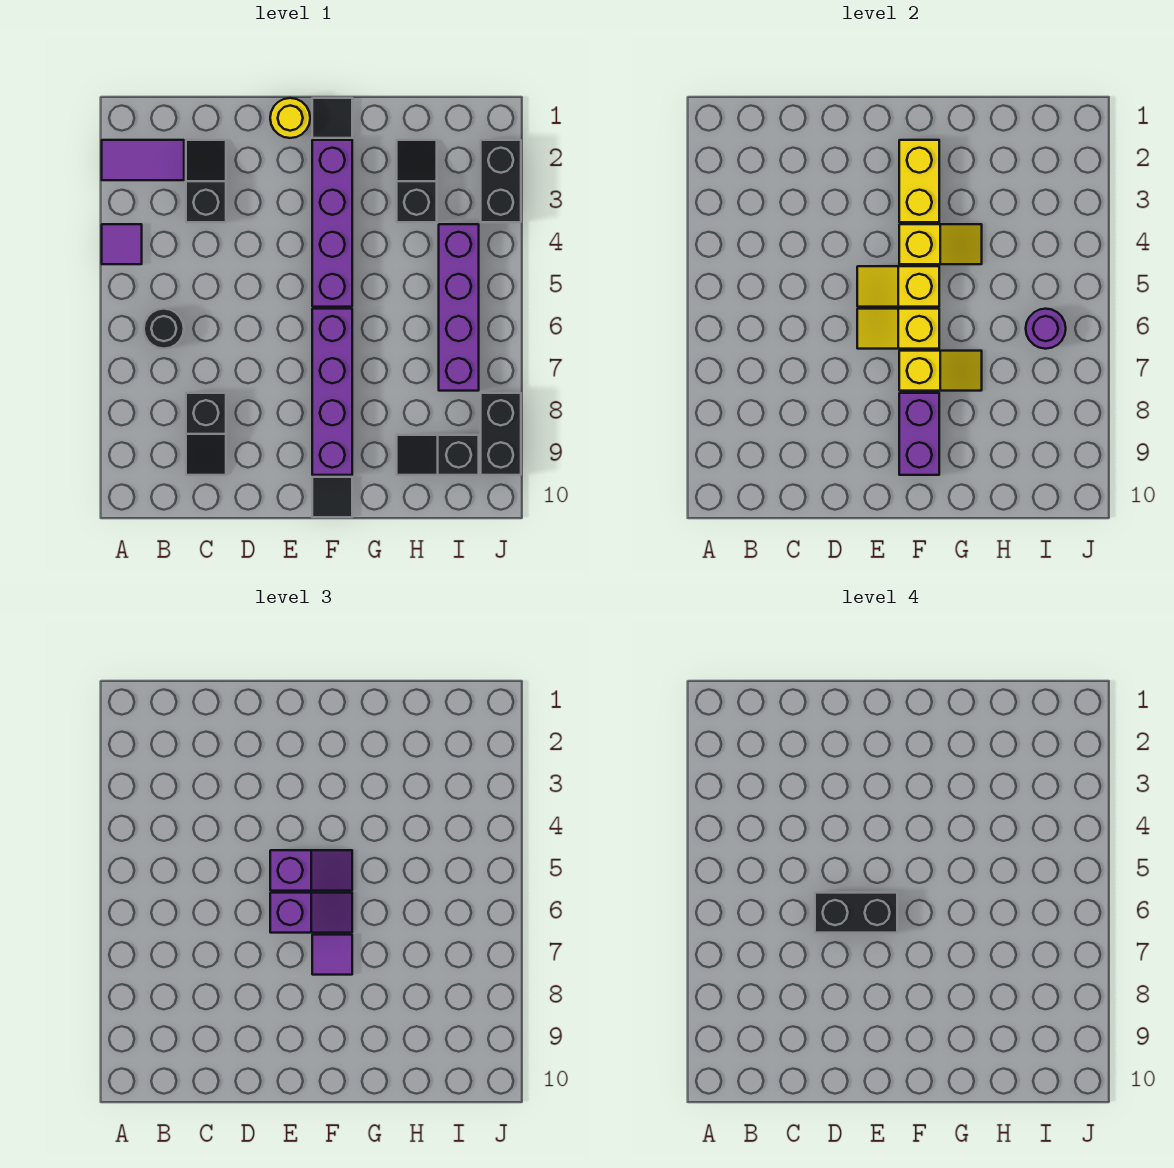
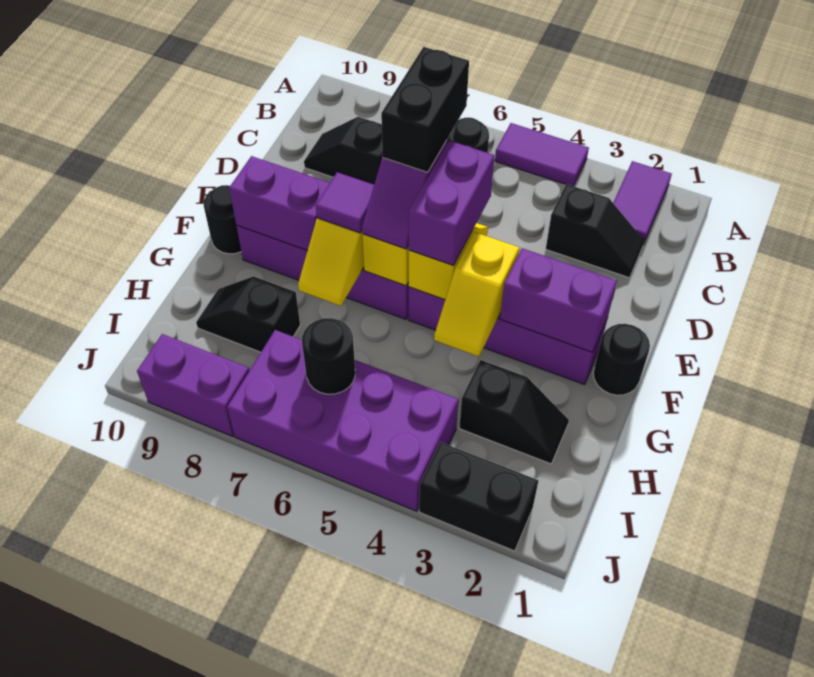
purple 1x1 tile [102,224,142,264] -> purple 1x2 tile [495,123,589,186]
yellow 1x1 round brick [270,98,310,138] -> none
purple 1x2 slope [270,850,352,891] -> purple 1x2 brick [409,140,495,266]
black 1x1 tile [312,98,352,138] -> black 1x1 round brick [593,324,650,395]
yellow 1x2 brick [899,140,939,222] -> purple 1x2 brick [500,248,617,352]
black 1x1 tile [312,477,352,517] -> black 1x1 round brick [204,185,241,254]
black 1x2 slope [397,435,479,475] -> black 1x2 slope turned to [196,276,300,352]
purple 1x4 brick [439,224,479,391] -> purple 2x4 brick [227,330,458,511]
purple 1x1 round brick [1026,309,1066,349] -> black 1x1 round brick [302,318,355,394]
black 1x2 brick [481,393,521,475] -> purple 1x2 brick [137,334,249,436]

